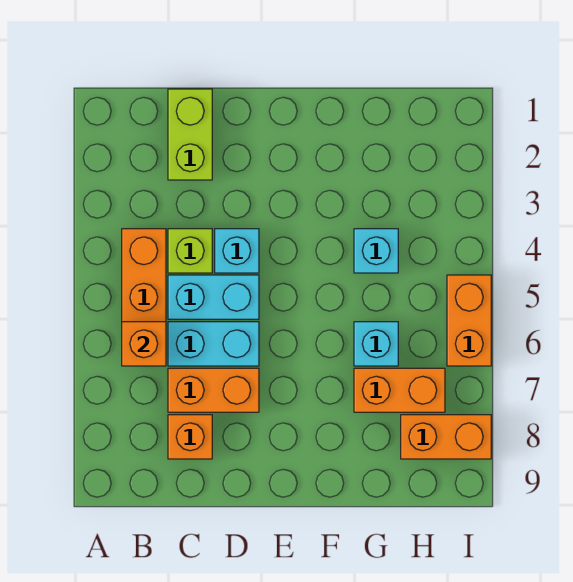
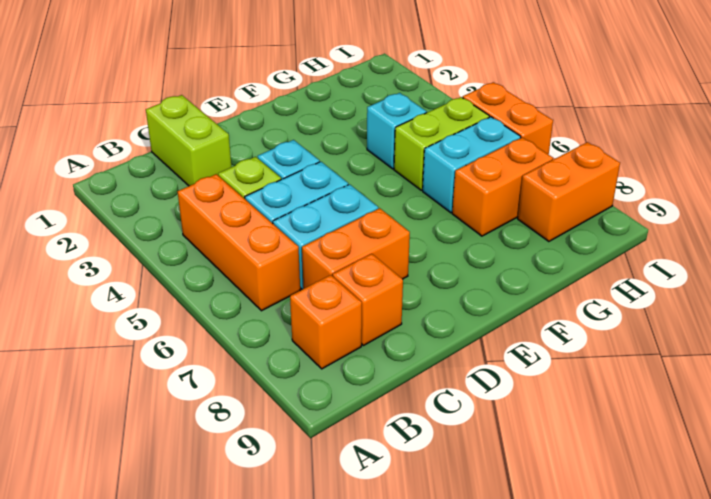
orange 1x1 brick [122,322,166,366] -> orange 1x1 brick moved to [290,275,362,369]
none -> lime 1x2 brick [394,97,490,190]
cyan 1x1 brick [354,322,398,366] -> cyan 1x2 brick [423,117,521,213]

